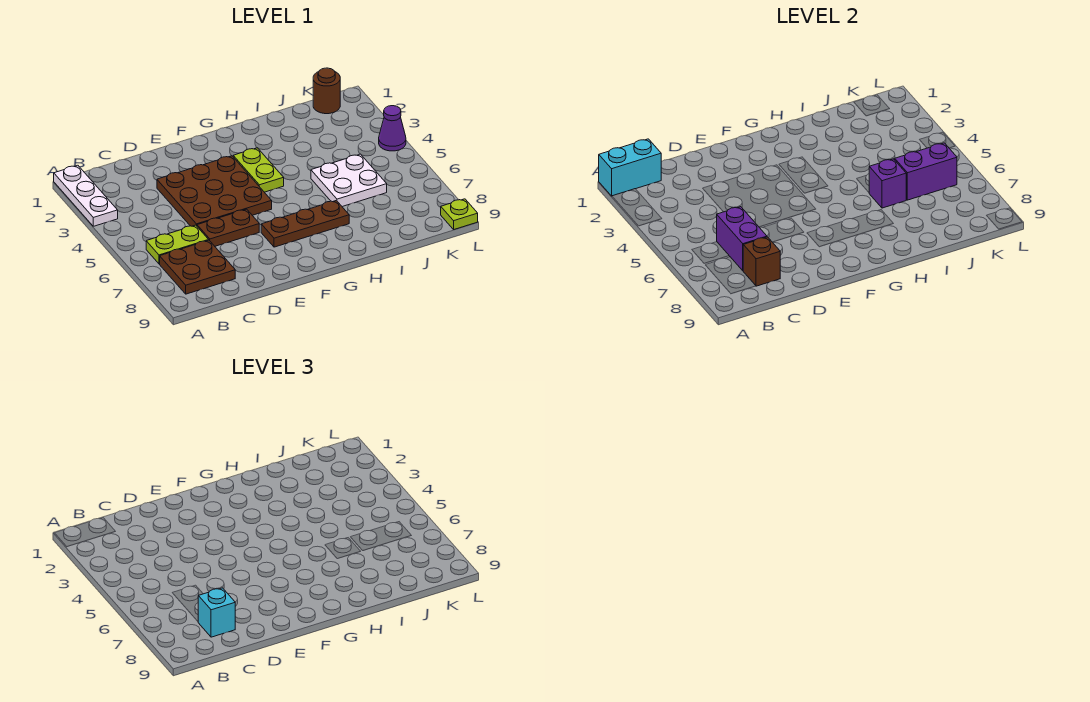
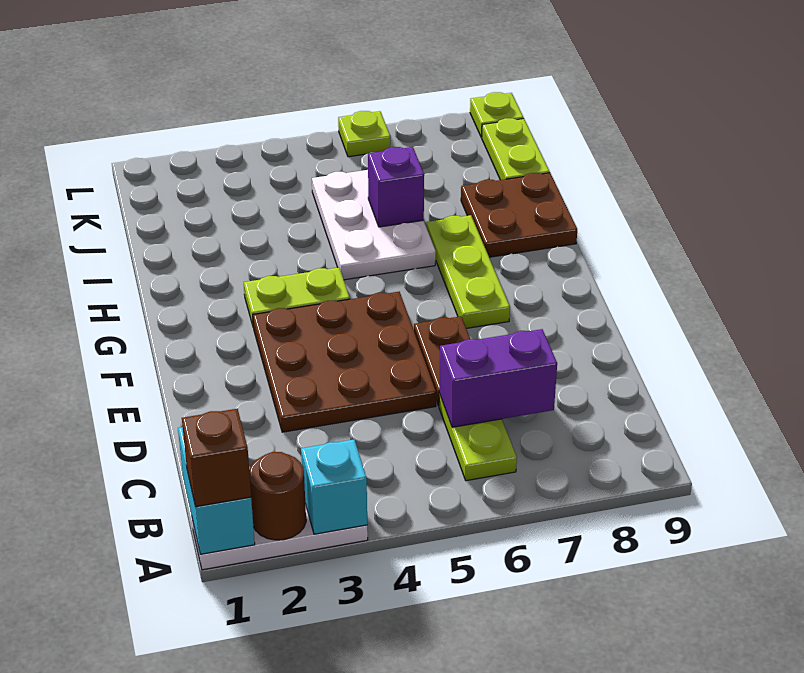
brown 2x2 plate [160,240,235,294] -> brown 2x2 plate moved to [461,173,577,257]
brown 1x1 brick [743,237,780,286] -> brown 1x1 brick moved to [182,409,251,507]
cyan 1x1 brick [198,588,235,637] -> cyan 1x1 brick moved to [301,439,367,534]
brown 1x3 plate [261,200,349,247] -> lime 1x3 plate [427,215,510,328]
white 2x2 plate [311,154,387,207] -> white 2x3 plate [312,170,436,280]
purple 1x2 brick [895,143,957,200] -> none
none -> lime 1x2 plate [481,118,550,180]
brown 1x1 round brick [313,68,340,114] -> brown 1x1 round brick moved to [249,452,306,540]
purple 1x1 cone [379,106,406,151] -> none
none -> lime 1x1 plate [338,111,390,157]

